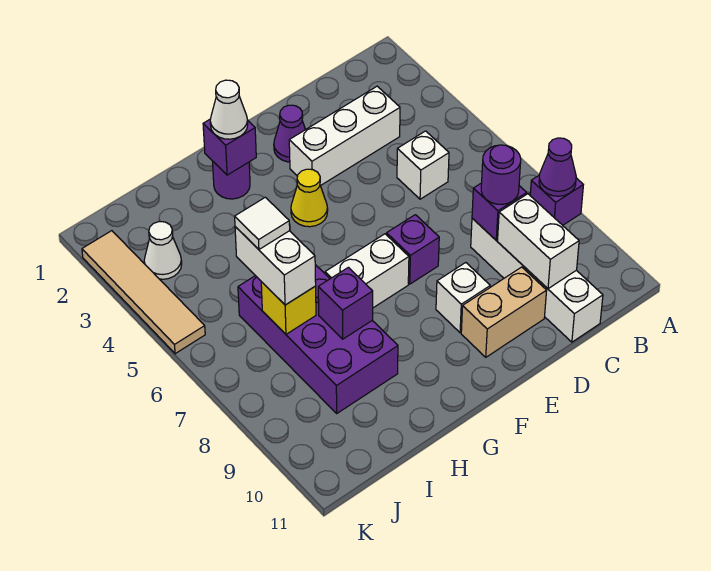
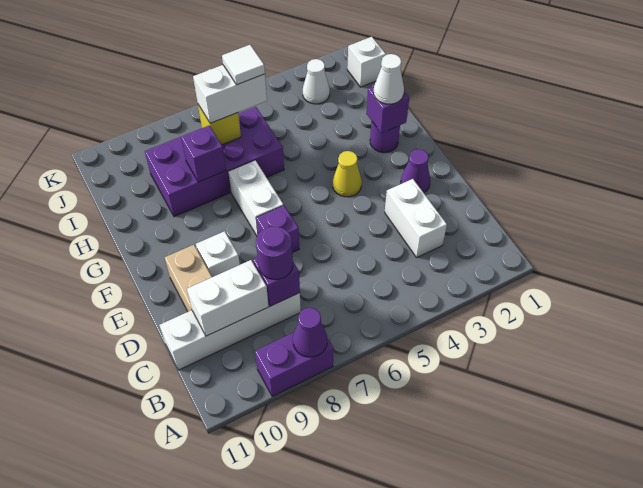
purple 1x1 brick [530,175,583,225] -> purple 1x2 brick [255,333,334,396]
white 1x3 brick [289,86,400,186] -> white 1x2 brick [385,179,447,257]
white 1x1 brick [397,131,449,199] -> white 1x1 brick moved to [347,37,386,87]
tan 1x4 tile [82,231,205,354] -> none

